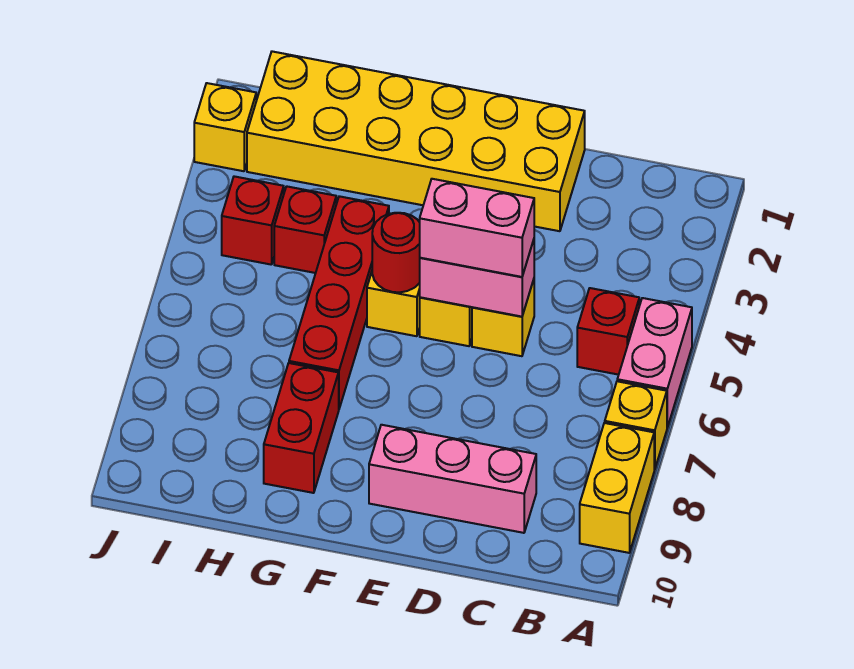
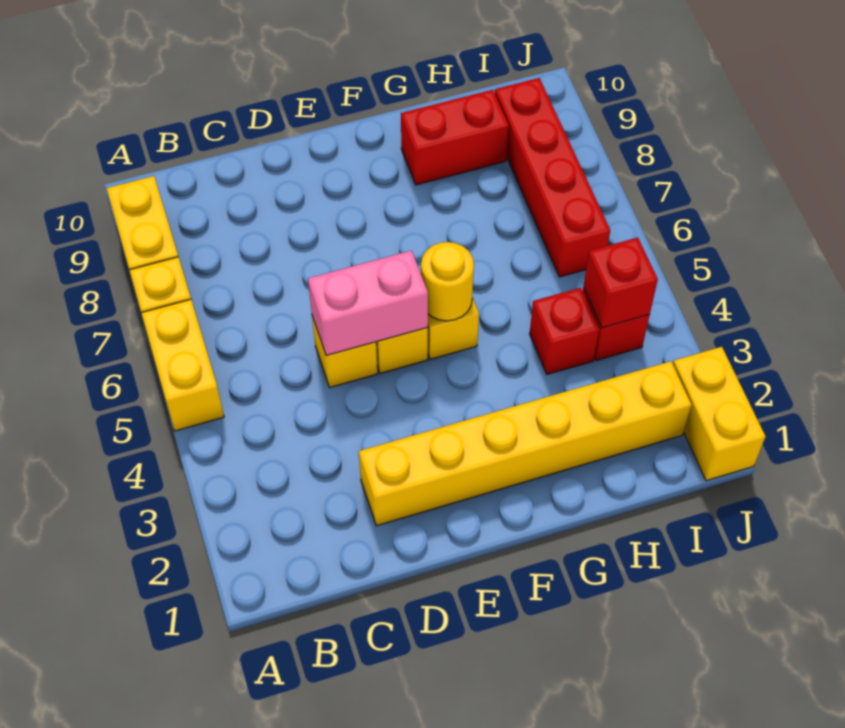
pink 1x2 brick [617,298,692,428] -> yellow 1x2 brick [142,299,224,431]
red 1x1 brick [577,288,639,375] -> red 1x1 brick moved to [583,238,658,328]
pink 1x3 brick [369,425,536,533] -> none
yellow 2x6 brick [247,51,585,231] -> yellow 1x6 brick [359,361,692,526]
pink 1x2 brick [420,179,534,277] -> none
red 1x1 round brick [372,213,420,292] -> yellow 1x1 round brick [421,242,474,321]
red 1x4 brick [289,196,389,408] -> red 1x4 brick moved to [495,78,610,277]
red 1x2 brick [264,363,339,493] -> red 1x2 brick turned to [401,90,509,185]
yellow 1x1 brick [194,83,256,171] -> yellow 1x2 brick [673,347,766,481]

